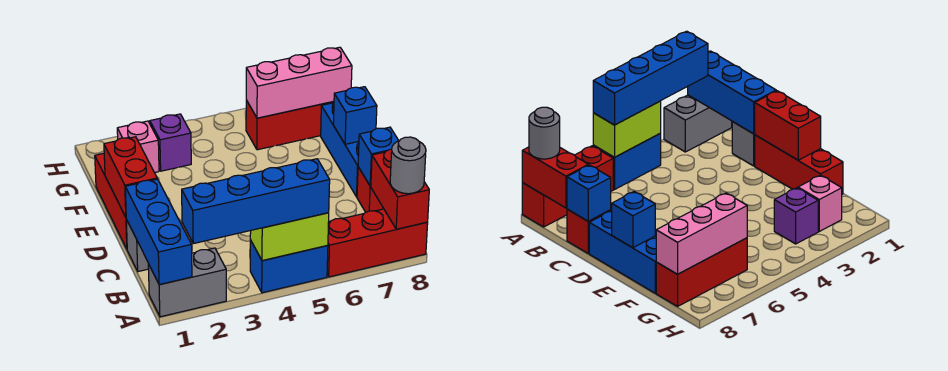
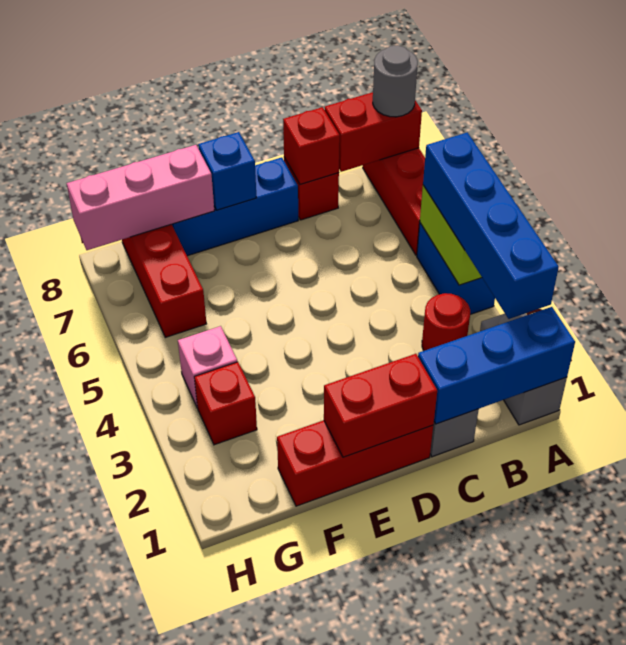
none -> red 1x1 round brick [422,293,470,351]
blue 1x1 brick [358,127,399,186] -> red 1x1 brick [283,107,340,185]
pink 1x1 brick [117,121,159,173] -> pink 1x1 brick moved to [178,326,237,408]
purple 1x1 brick [150,114,191,171] -> red 1x1 brick [194,362,257,445]
pink 1x3 brick [246,47,352,118] -> pink 1x3 brick turned to [66,145,214,250]

